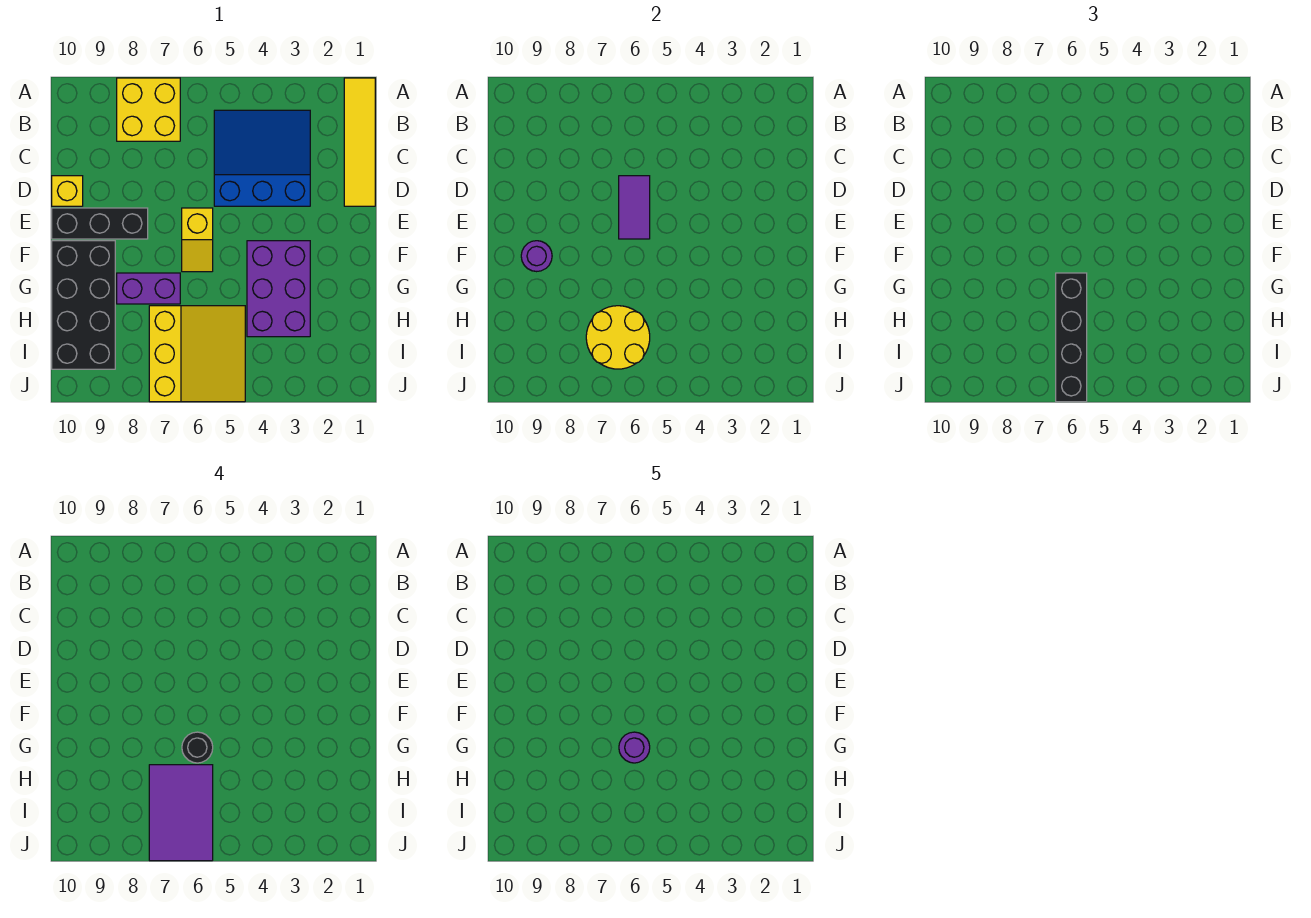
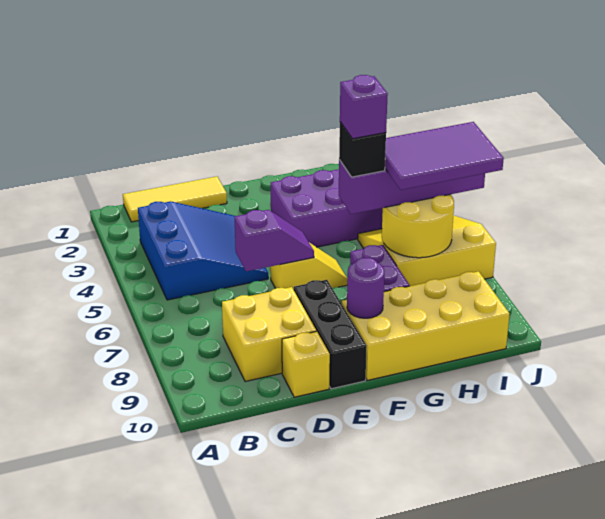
yellow 1x4 tile [344,78,375,206] -> yellow 1x3 tile [123,177,227,222]
yellow 2x2 brick [117,78,180,141] -> yellow 2x2 brick moved to [222,287,316,382]
blue 3x3 slope [214,110,310,206] -> blue 3x3 slope turned to [138,201,268,300]
purple 1x2 tile [619,176,650,239] -> purple 1x2 slope [235,210,314,271]
black 2x4 brick [52,241,115,369] -> yellow 2x4 brick [342,271,509,380]
black 1x4 brick [1056,273,1087,402] -> purple 1x4 brick [339,160,485,214]
black 1x1 round brick [182,732,213,763] -> black 1x1 brick [339,122,386,177]
purple 1x1 round brick [619,732,650,763] -> purple 1x1 brick [340,75,388,139]

